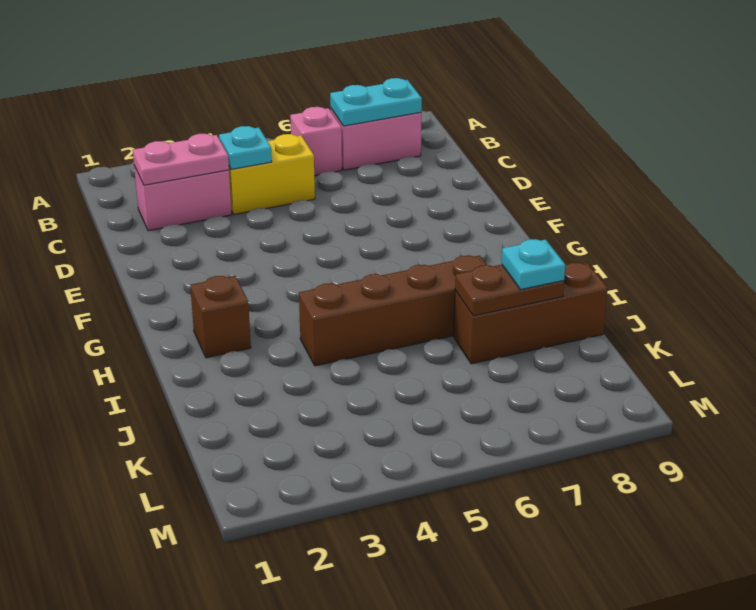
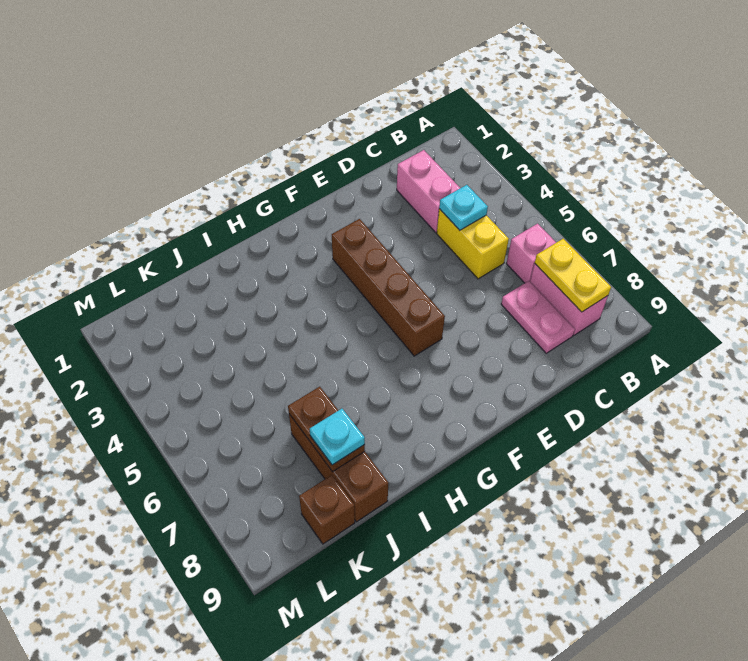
cyan 1x2 plate [330,78,422,126] -> yellow 1x2 plate [535,239,611,312]
pink 1x2 plate [133,134,229,185] -> pink 1x2 plate moved to [501,281,575,353]
brown 1x1 brick [190,276,251,358] -> brown 1x1 brick moved to [299,475,355,544]
brown 1x4 brick [299,255,486,366] -> brown 1x4 brick moved to [332,219,445,356]

